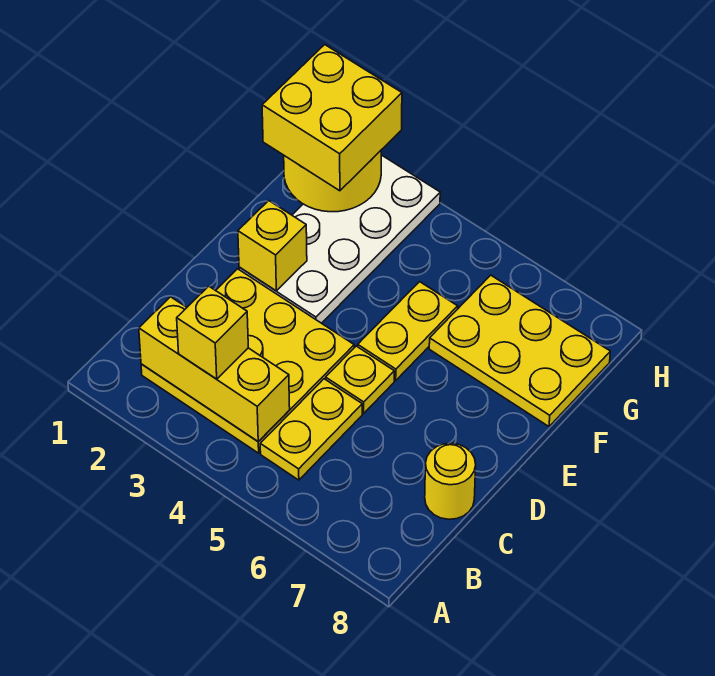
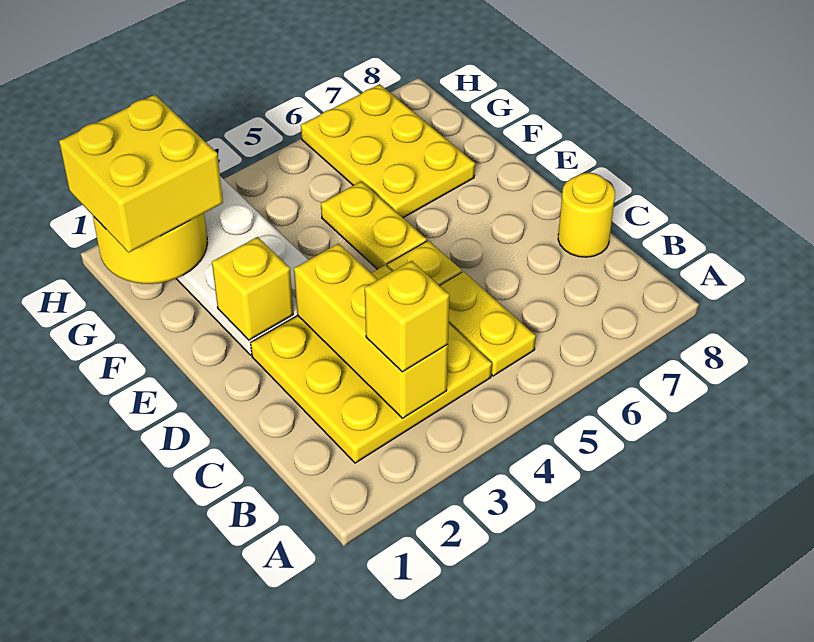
yellow 1x3 brick [139,297,290,442] -> yellow 1x3 brick turned to [294,243,448,418]
yellow 2x3 plate [429,275,610,426] -> yellow 2x3 plate turned to [301,84,475,218]

